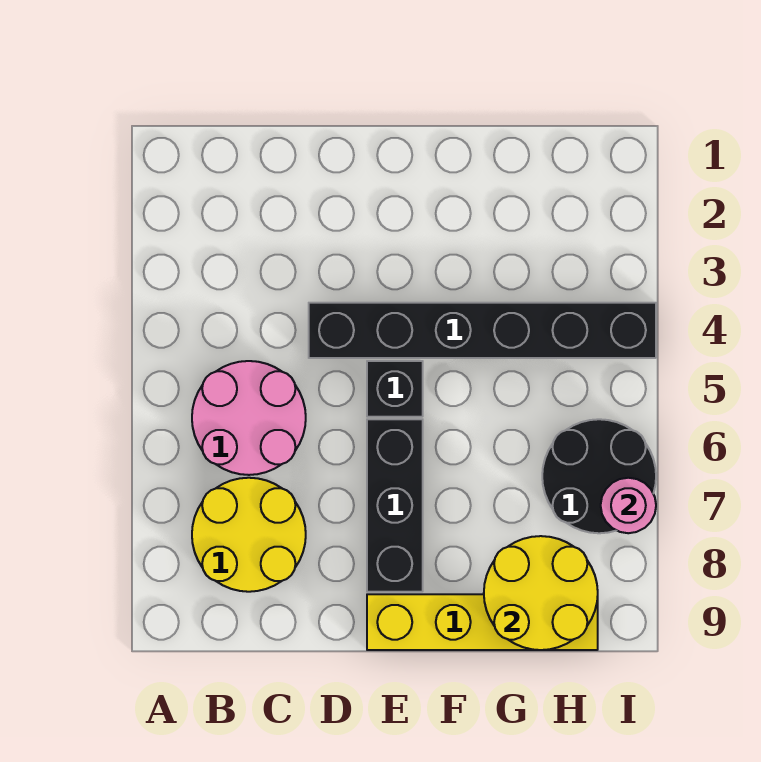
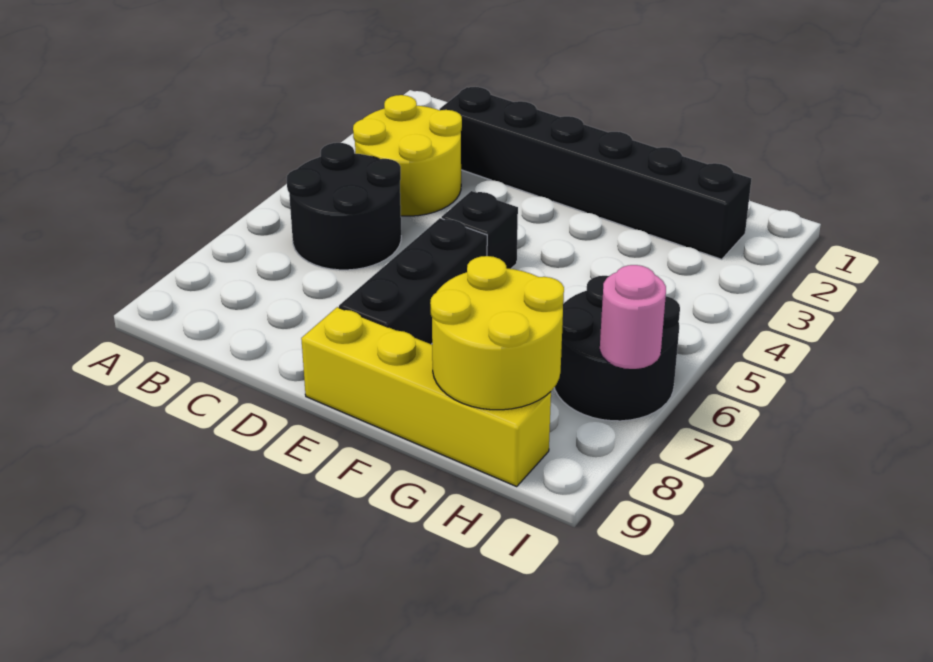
pink 2x2 round brick [192,361,306,475] -> black 2x2 round brick [287,143,401,270]
yellow 2x2 round brick [192,478,306,592] -> yellow 2x2 round brick moved to [353,95,462,216]
black 1x6 brick [309,303,656,358] -> black 1x6 brick moved to [440,87,751,259]

